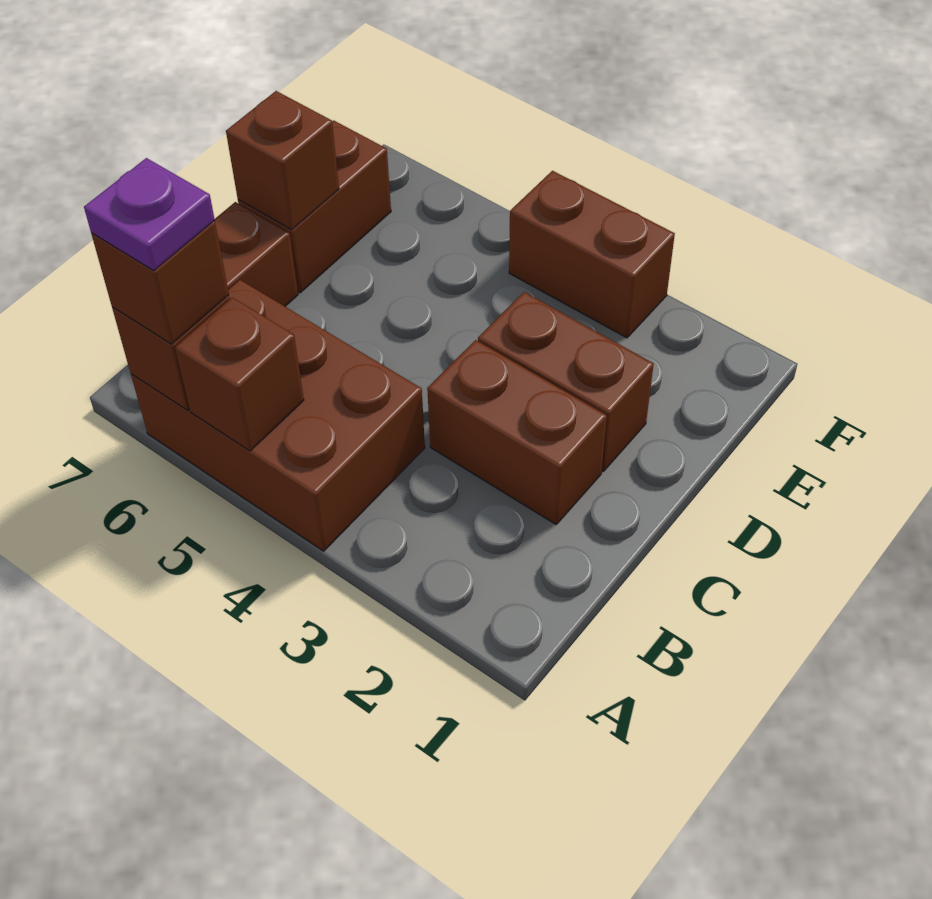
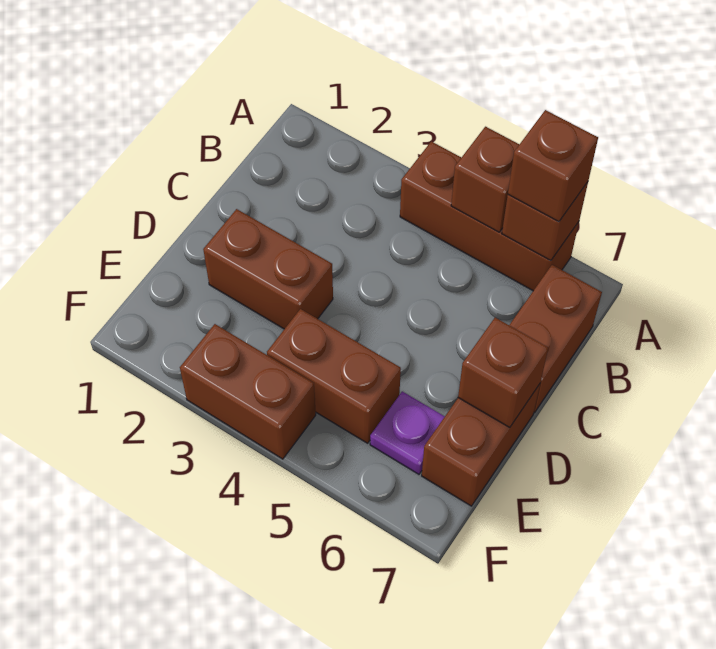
brown 2x3 brick [131,280,425,551] -> brown 1x3 brick [400,141,579,291]
purple 1x1 plate [84,158,215,271] -> purple 1x1 plate moved to [370,391,445,474]
brown 1x2 brick [427,340,607,524] -> brown 1x2 brick moved to [267,309,401,443]

